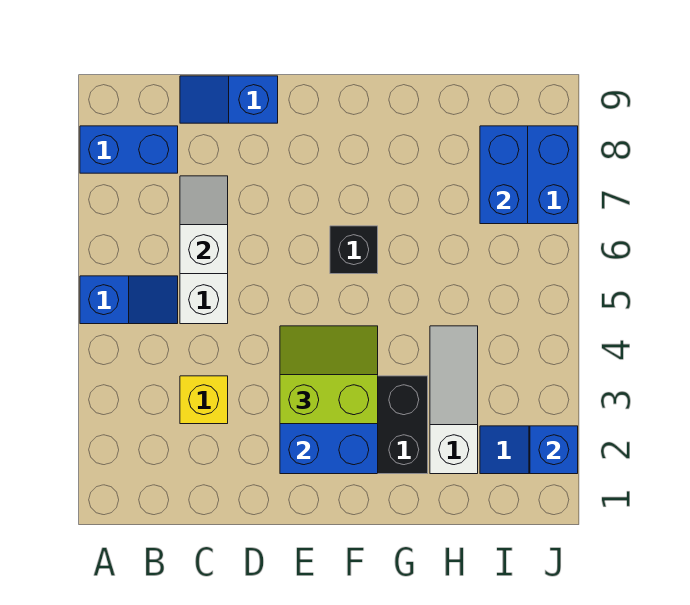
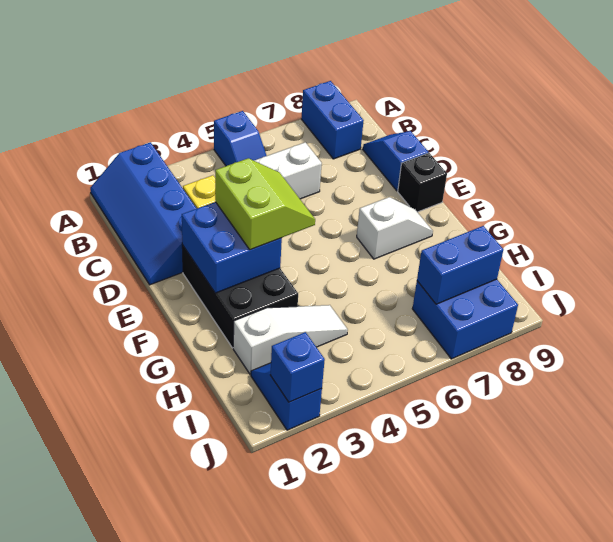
none -> blue 2x4 slope [90,142,197,285]
white 1x2 slope [180,176,228,274] -> white 1x2 slope moved to [357,197,433,259]
black 1x1 brick [330,226,378,274] -> black 1x1 brick moved to [398,153,447,212]

